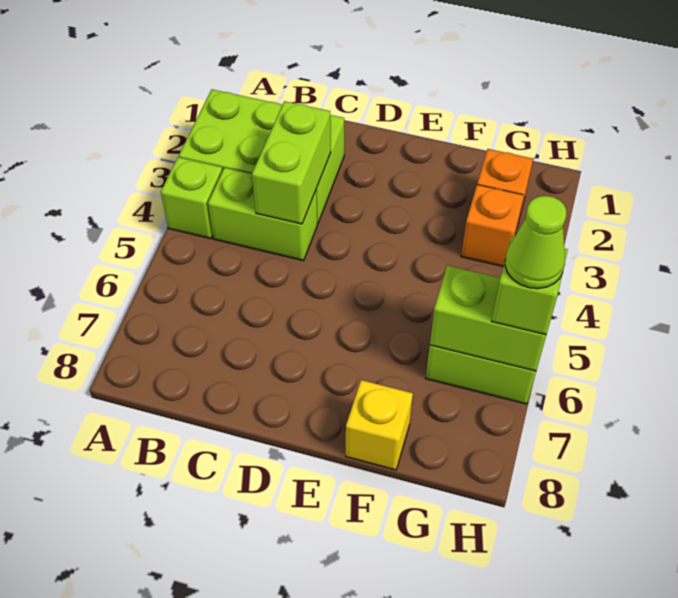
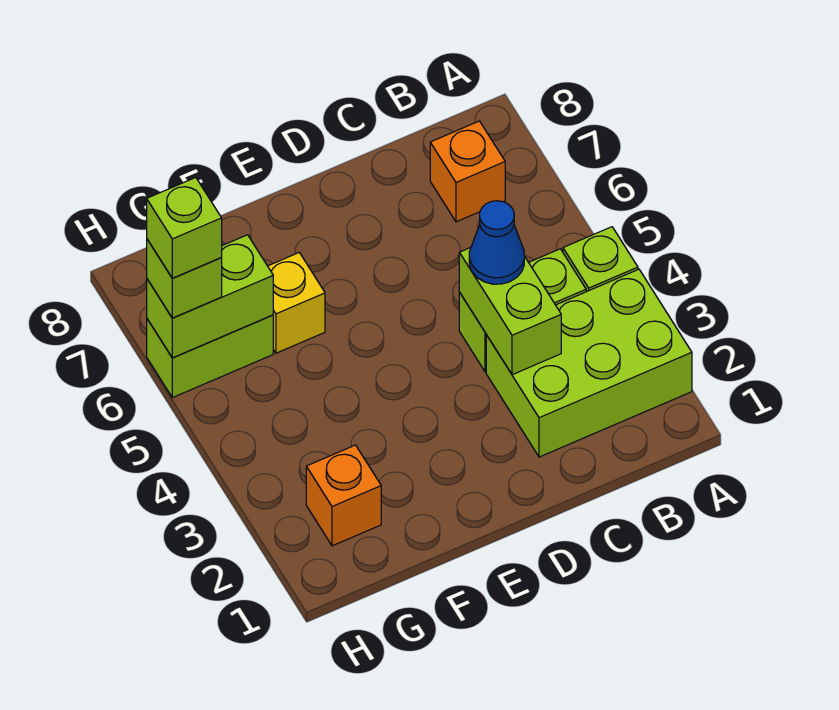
none -> blue 1x1 cone [469,201,524,284]
yellow 1x1 brick [346,380,413,470] -> yellow 1x1 brick moved to [268,253,325,353]
orange 1x1 brick [461,185,524,266] -> orange 1x1 brick moved to [430,121,505,222]
lime 1x1 cone [505,196,566,289] -> lime 1x1 brick [147,178,222,278]

